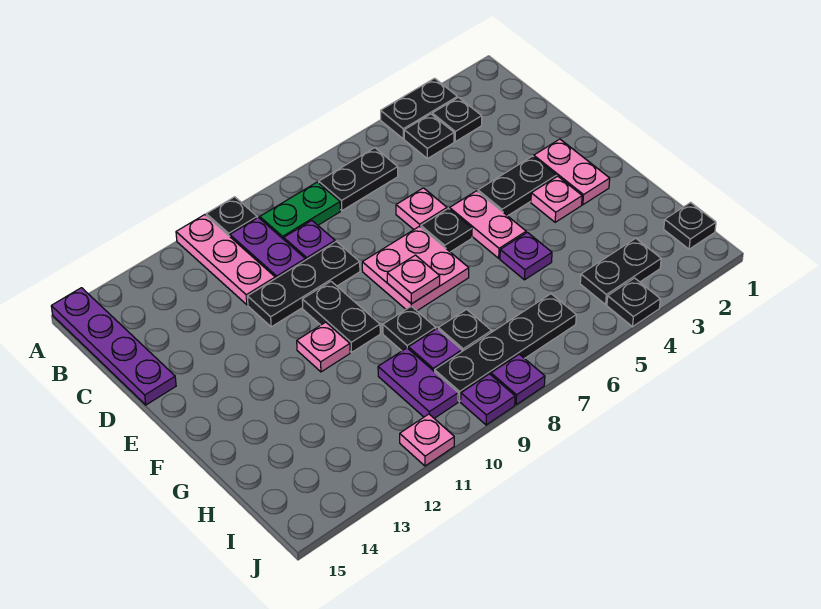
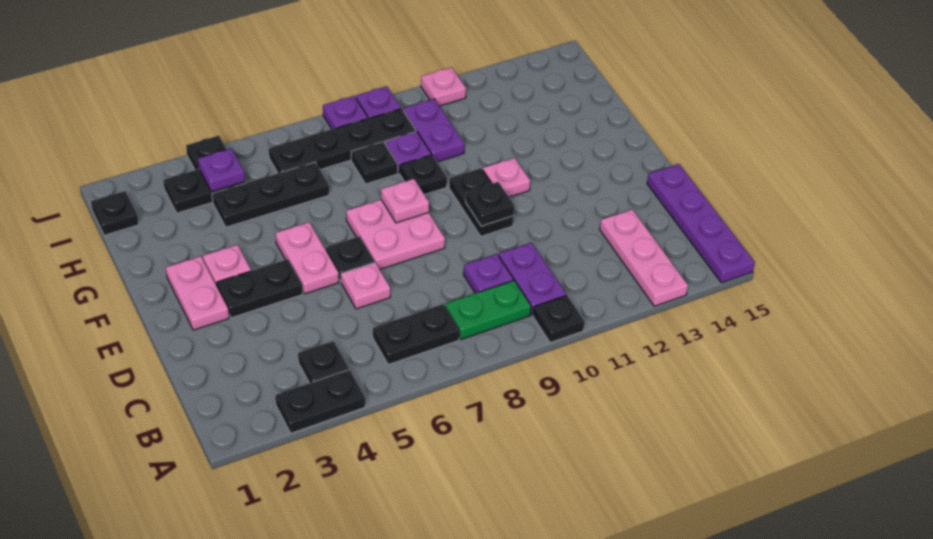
pink 1x3 plate [176,215,275,305] -> pink 1x3 plate moved to [600,209,688,306]
black 1x1 plate [432,97,482,142] -> black 1x1 plate moved to [466,182,514,226]
black 1x3 plate [247,242,360,327] -> black 1x3 plate moved to [212,162,329,227]
purple 1x1 plate [500,232,552,280] -> purple 1x1 plate moved to [198,149,245,192]

